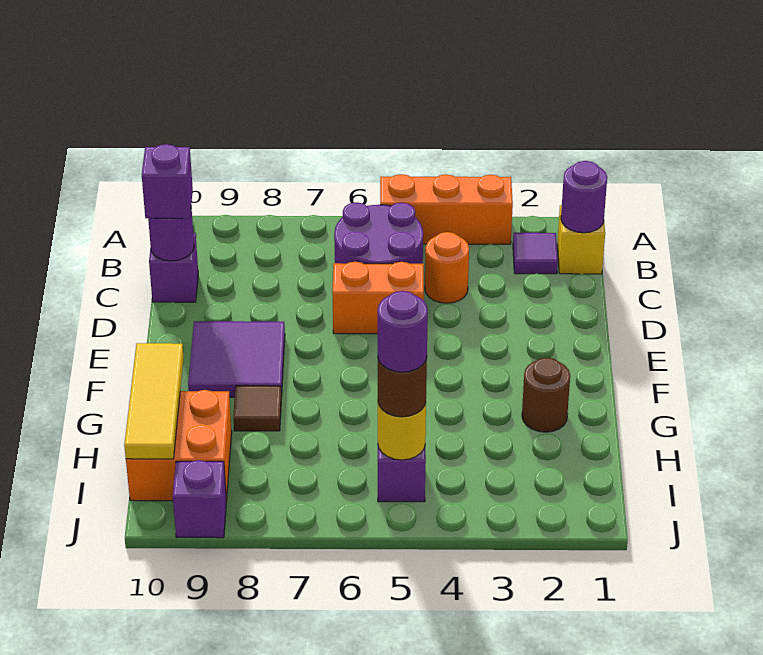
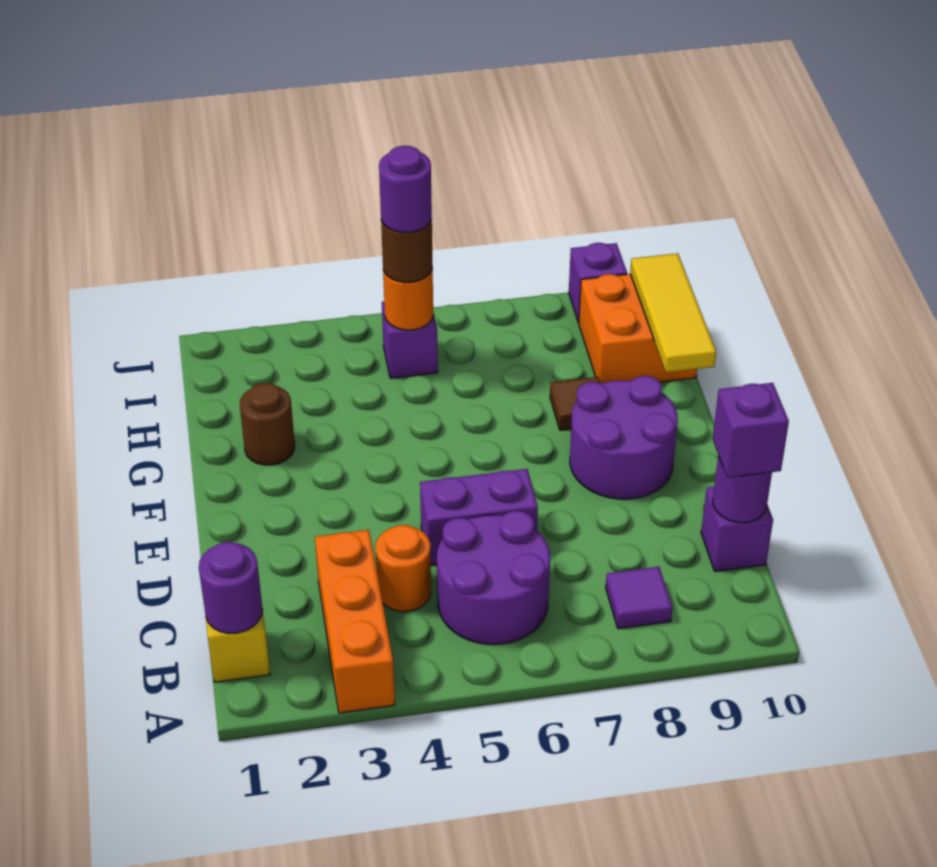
orange 1x3 brick [380,174,513,244] -> orange 1x3 brick turned to [315,530,395,713]
purple 1x1 tile [513,233,558,274] -> purple 1x1 tile moved to [606,567,672,629]
orange 1x2 brick [332,262,424,334] -> purple 1x2 brick [420,469,538,565]
purple 2x2 tile [188,321,285,397] -> purple 2x2 round brick [570,376,678,499]
yellow 1x1 round brick [378,403,426,460] -> orange 1x1 round brick [383,265,433,330]

